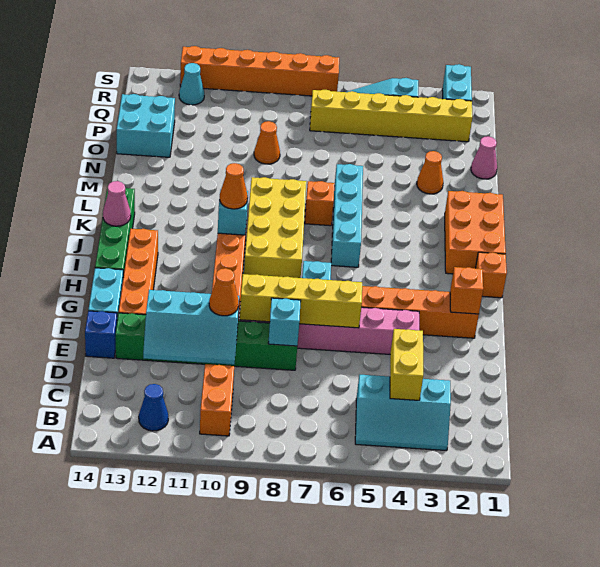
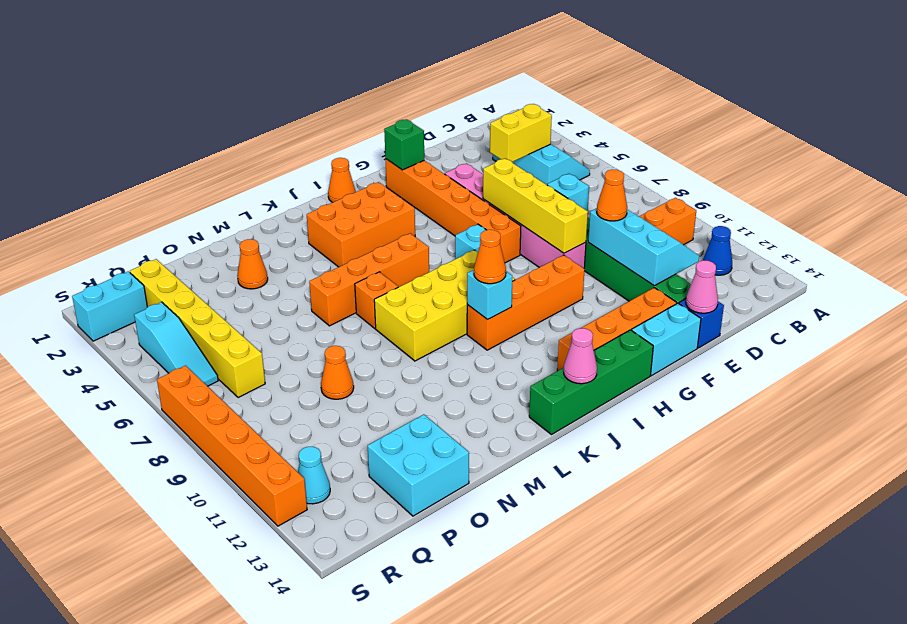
orange 1x1 brick [450,267,483,314] -> green 1x1 brick [384,119,424,170]
orange 1x1 brick [476,252,507,298] -> orange 1x1 cone [328,158,356,202]
orange 2x3 brick [445,191,506,274] -> orange 2x3 brick moved to [307,182,415,267]
cyan 1x4 brick [331,164,363,267] -> orange 1x4 brick [309,233,429,326]
pink 1x1 cone [471,136,497,179] -> pink 1x1 cone moved to [686,260,718,313]

